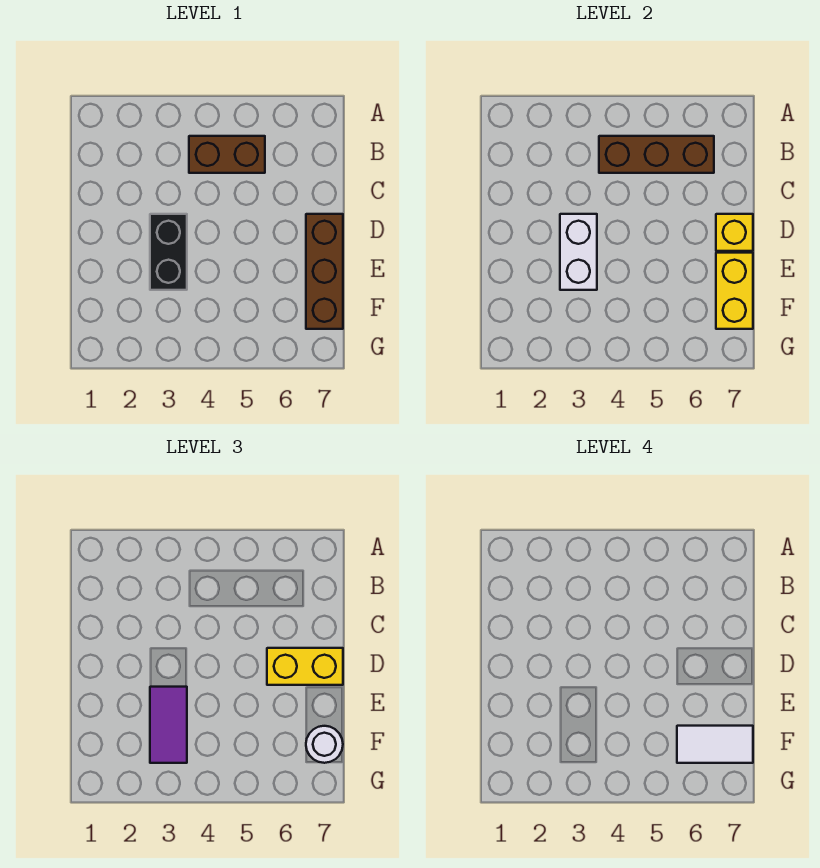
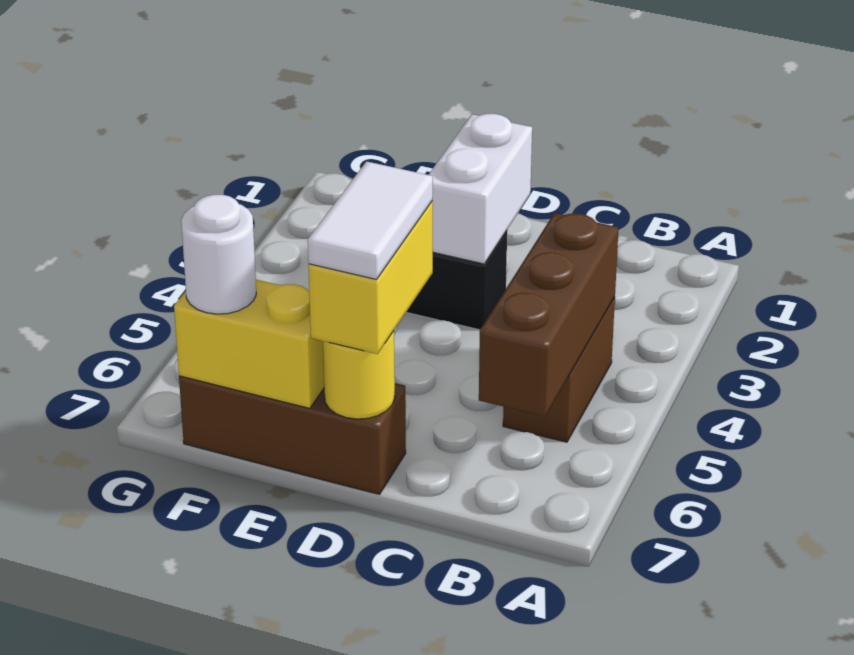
white 1x2 brick [560,214,597,290] -> white 1x2 brick turned to [429,114,532,264]
yellow 1x1 brick [716,214,753,251] -> yellow 1x1 round brick [323,331,395,419]
purple 1x2 tile [150,687,187,763] -> none
white 1x2 tile [677,726,753,763] -> white 1x2 tile moved to [308,161,433,280]

